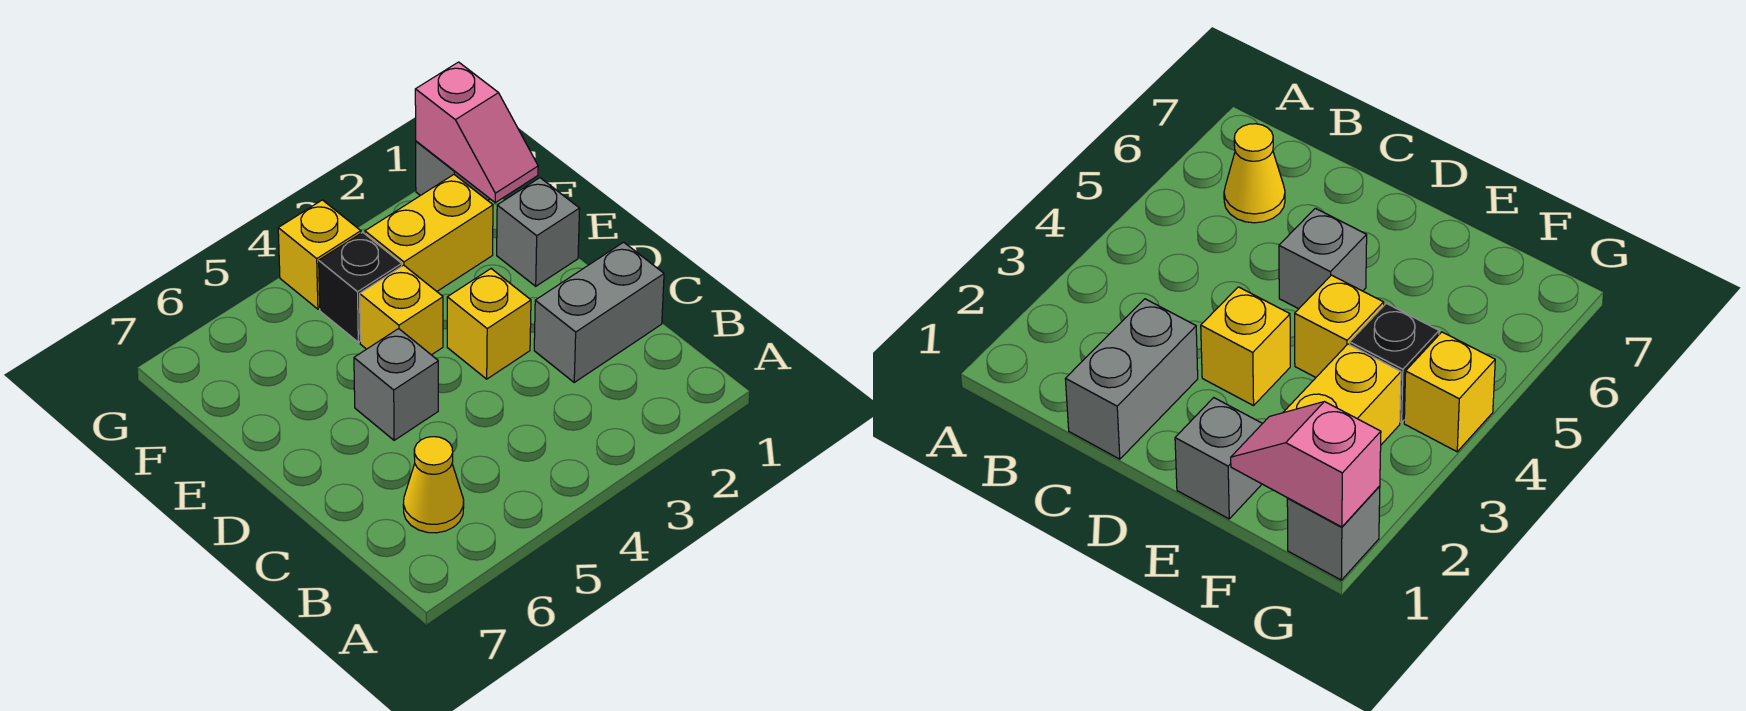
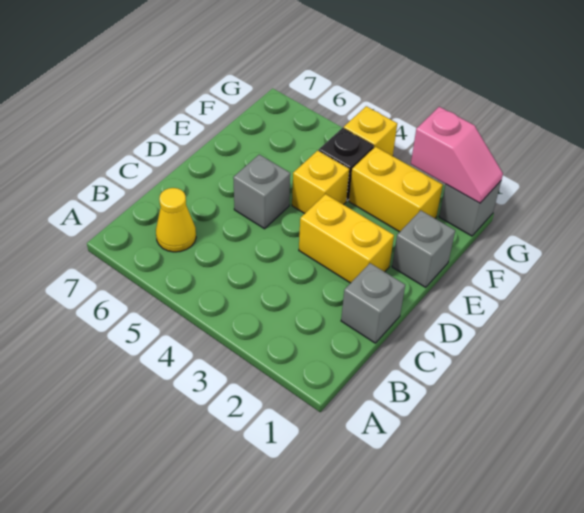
grey 1x2 brick [534,242,664,382] -> grey 1x1 brick [341,263,405,343]
yellow 1x1 brick [447,269,531,379] -> yellow 1x2 brick [299,194,394,283]
pink 1x2 slope [415,62,538,203] -> pink 1x2 slope turned to [411,107,503,203]

